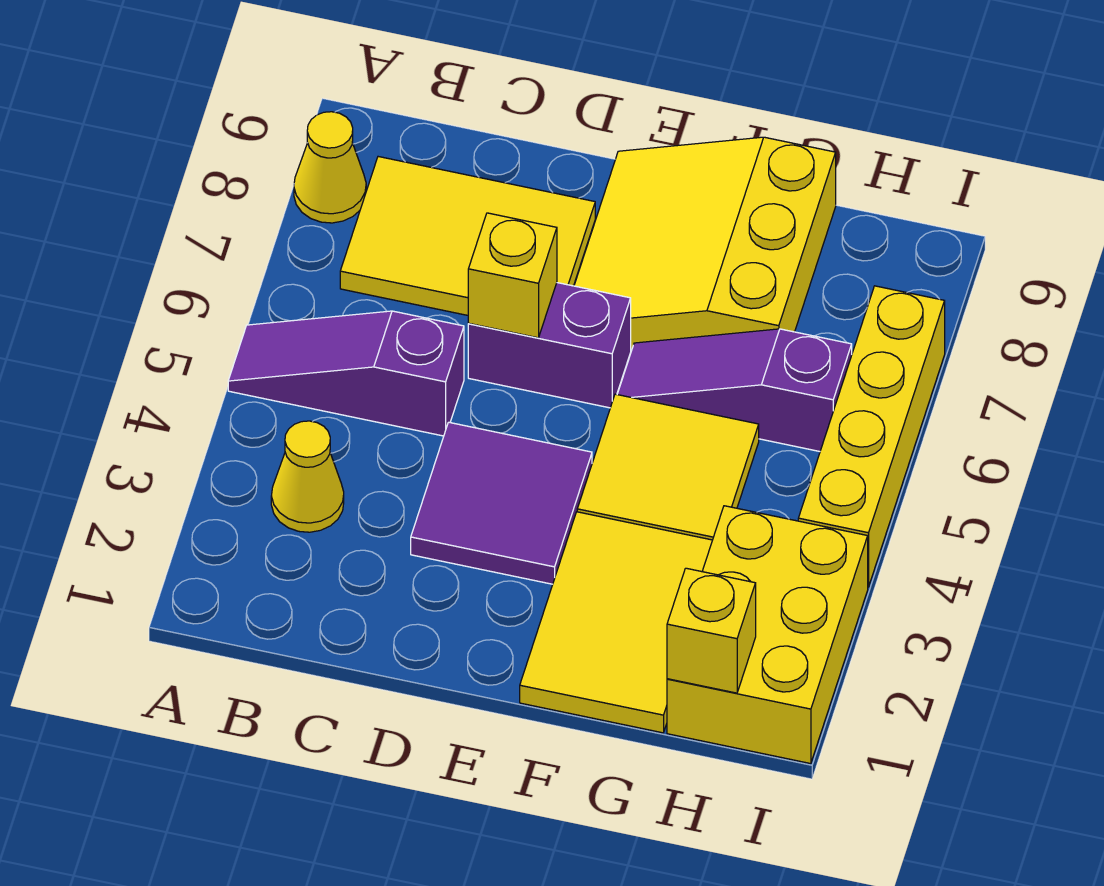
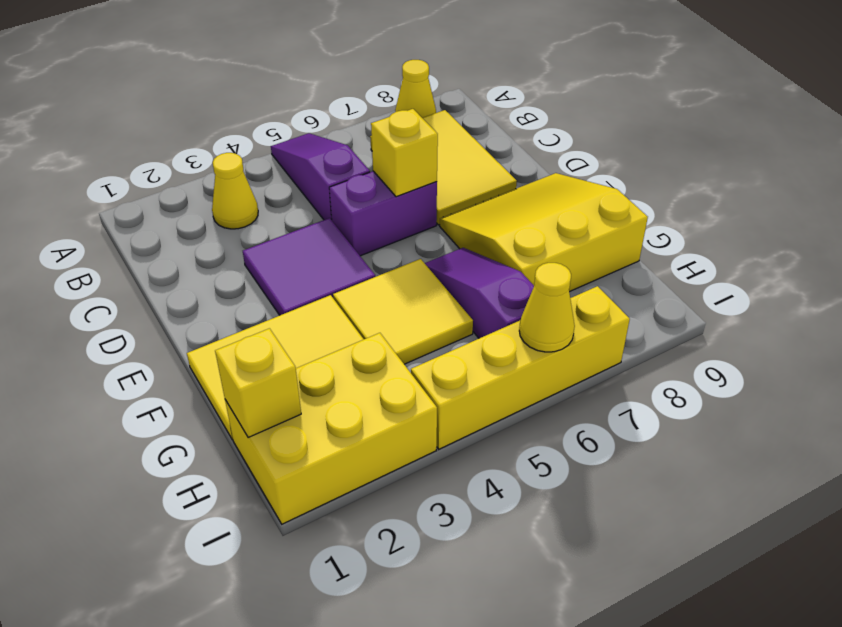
purple 1x2 brick [468,283,631,408] -> purple 1x2 brick turned to [329,171,437,256]
none -> yellow 1x1 cone [519,263,575,352]

